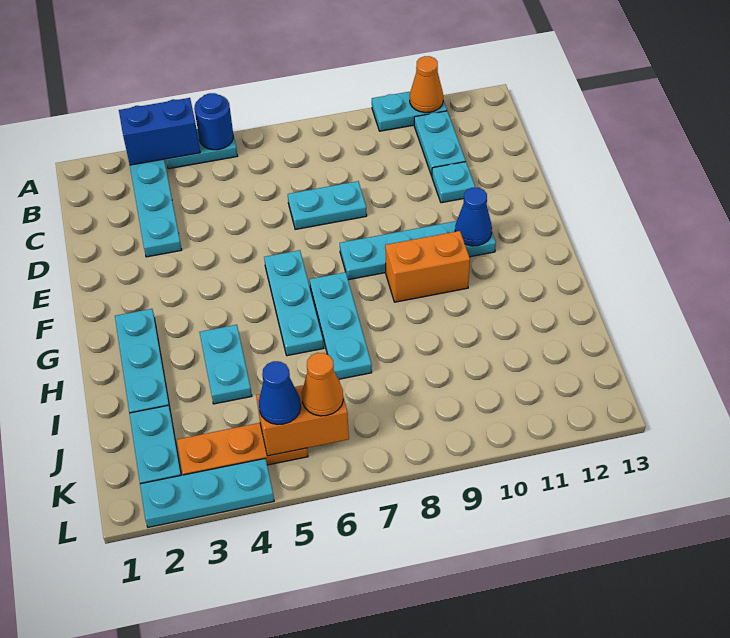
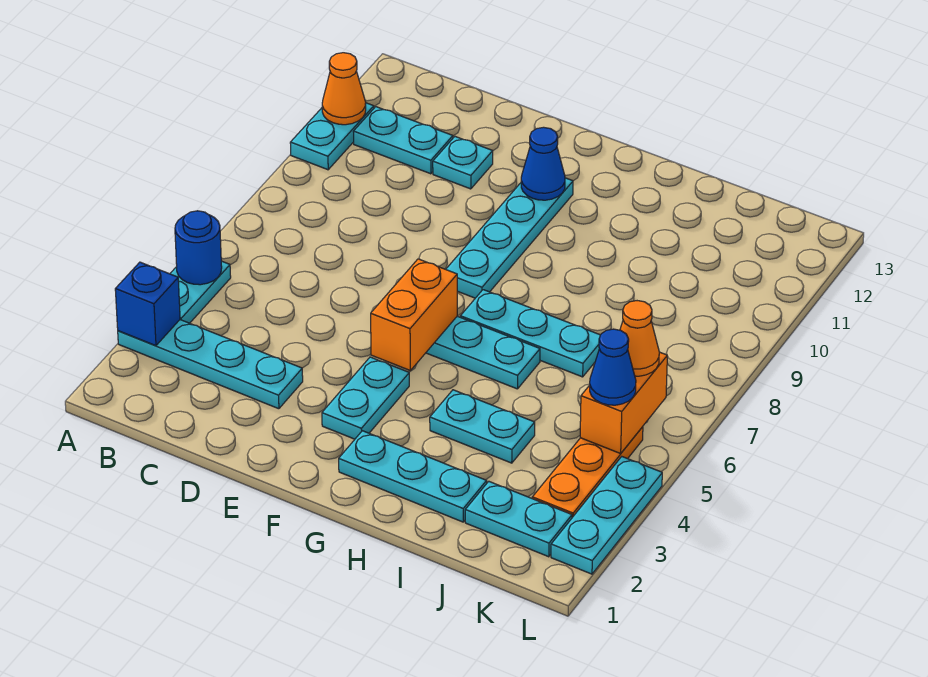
blue 1x2 brick [119,98,200,165] -> blue 1x1 brick [115,262,180,346]
cyan 1x2 plate [288,181,367,230] -> cyan 1x2 plate moved to [322,357,409,439]
orange 1x2 brick [385,231,470,302] -> orange 1x2 brick moved to [371,259,457,370]

